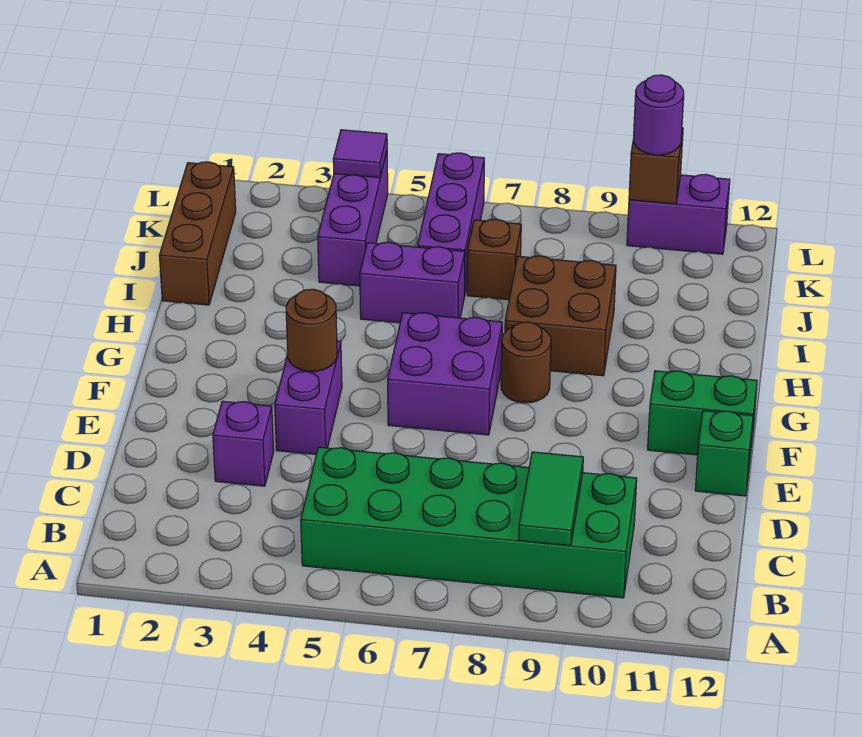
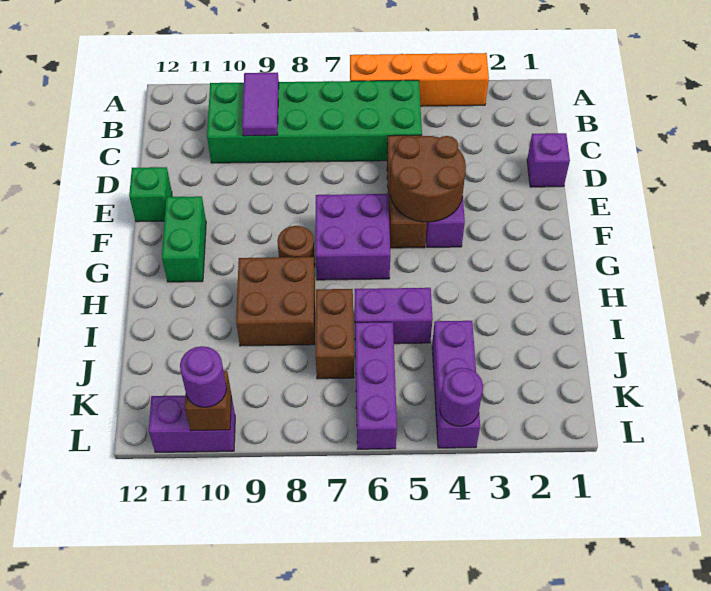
none -> orange 1x4 brick [350,53,489,106]
green 1x2 tile [519,452,583,546] -> purple 1x2 tile [242,73,279,136]
purple 1x1 brick [213,401,274,486] -> purple 1x1 brick moved to [527,133,570,187]
brown 1x1 round brick [286,289,337,371] -> brown 2x2 round brick [390,136,466,222]
green 1x2 brick [648,371,757,455] -> green 1x2 brick turned to [162,196,206,282]
brown 1x3 brick [159,162,236,305] -> brown 1x3 brick moved to [387,135,427,248]
brown 1x1 brick [467,219,521,300] -> brown 1x2 brick [316,289,354,379]
purple 1x1 tile [333,130,387,178] -> purple 1x1 round brick [440,368,483,426]

